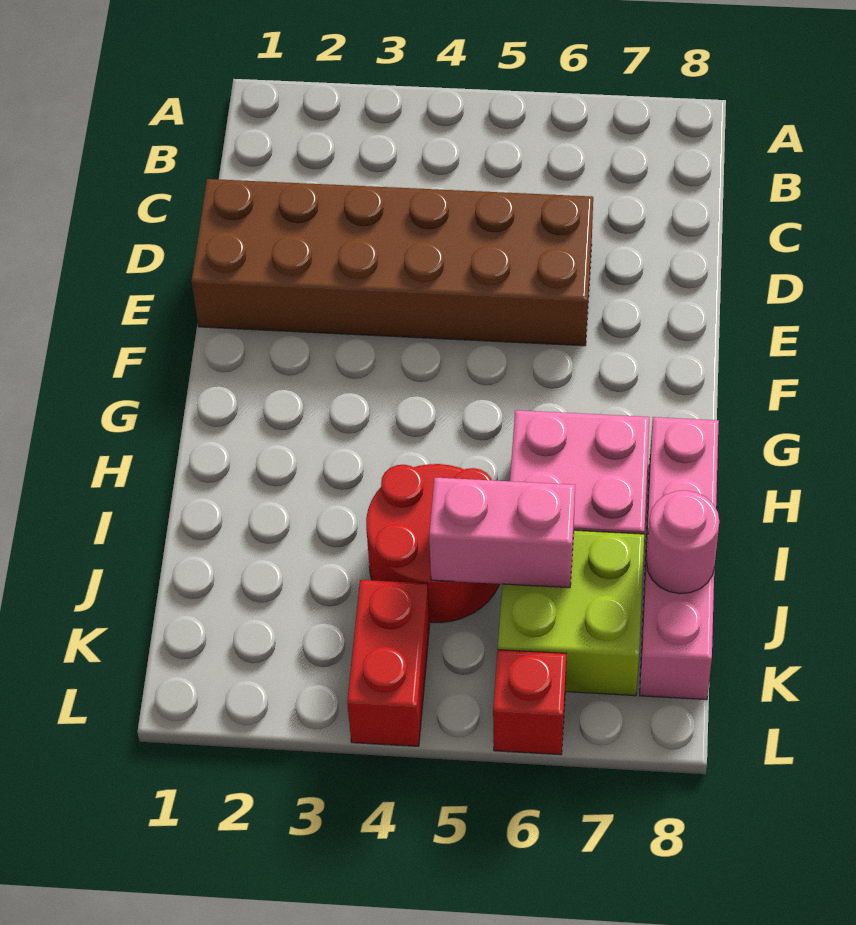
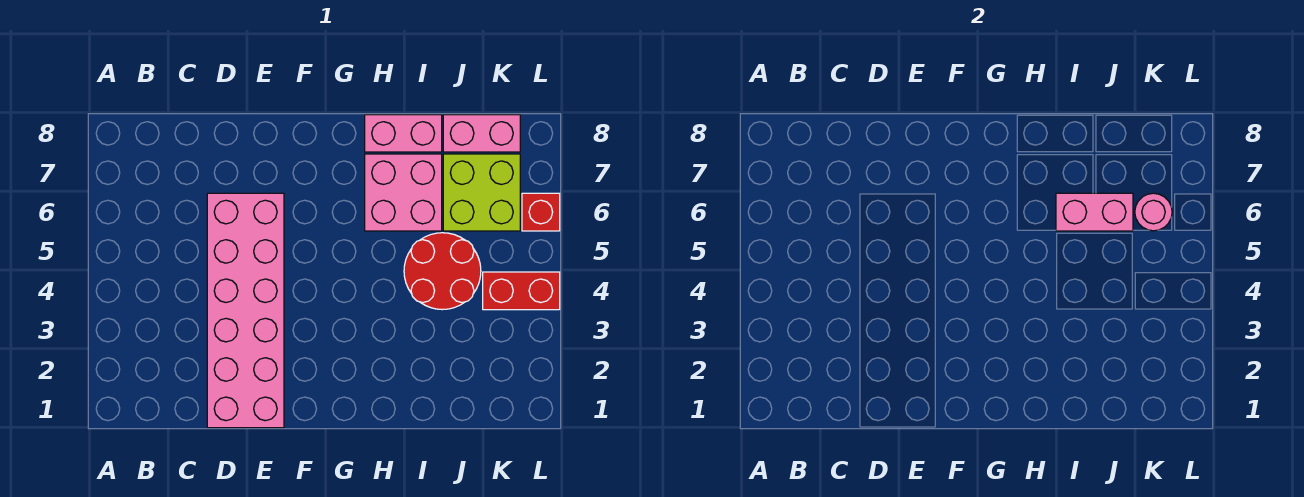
brown 2x6 brick [191,179,593,346] -> pink 2x6 brick [207,193,284,428]
pink 1x2 brick [429,478,575,588] -> pink 1x2 brick turned to [1056,193,1133,231]
pink 1x1 round brick [647,490,719,594] -> pink 1x1 round brick moved to [1135,193,1172,231]

